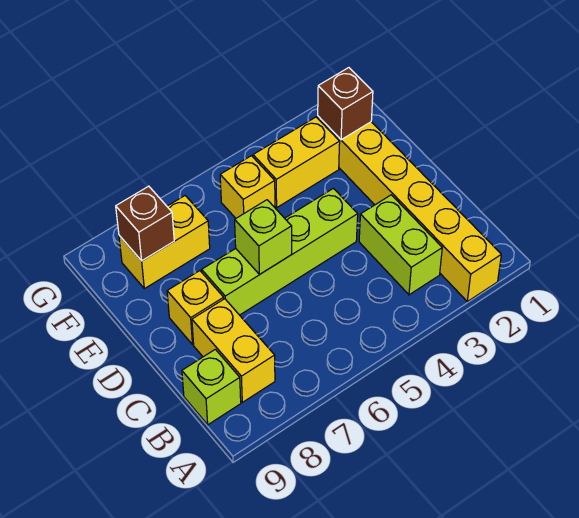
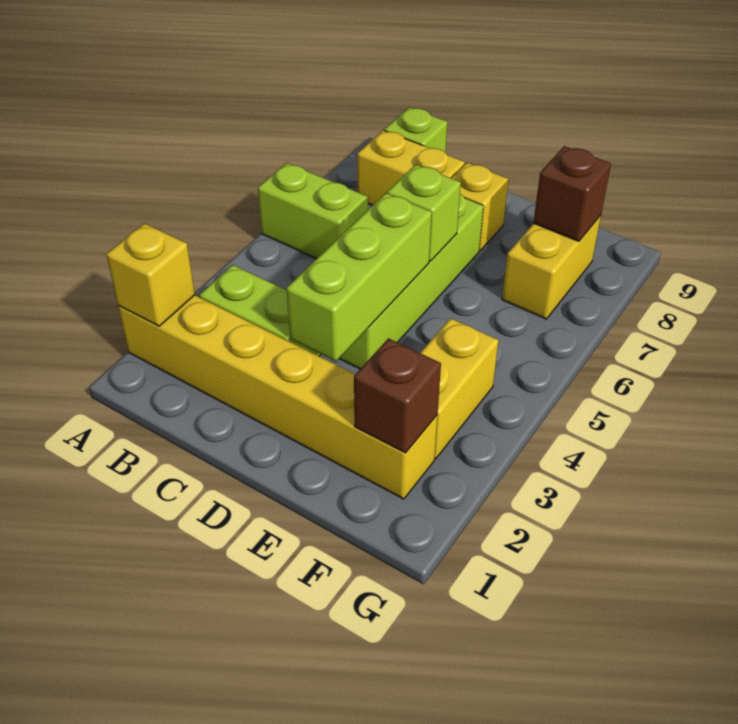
none -> lime 1x2 brick [258,163,368,259]
none -> lime 1x3 brick [286,193,432,361]
yellow 1x1 brick [220,156,275,218] -> yellow 1x1 brick moved to [106,223,195,326]

